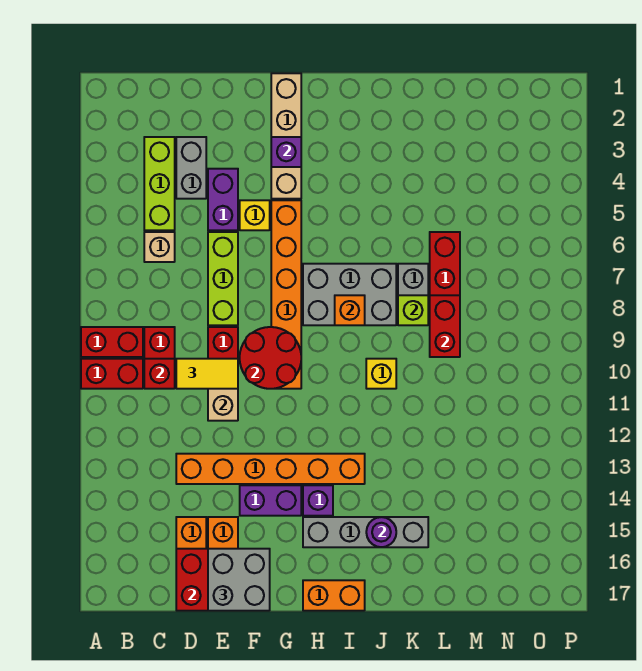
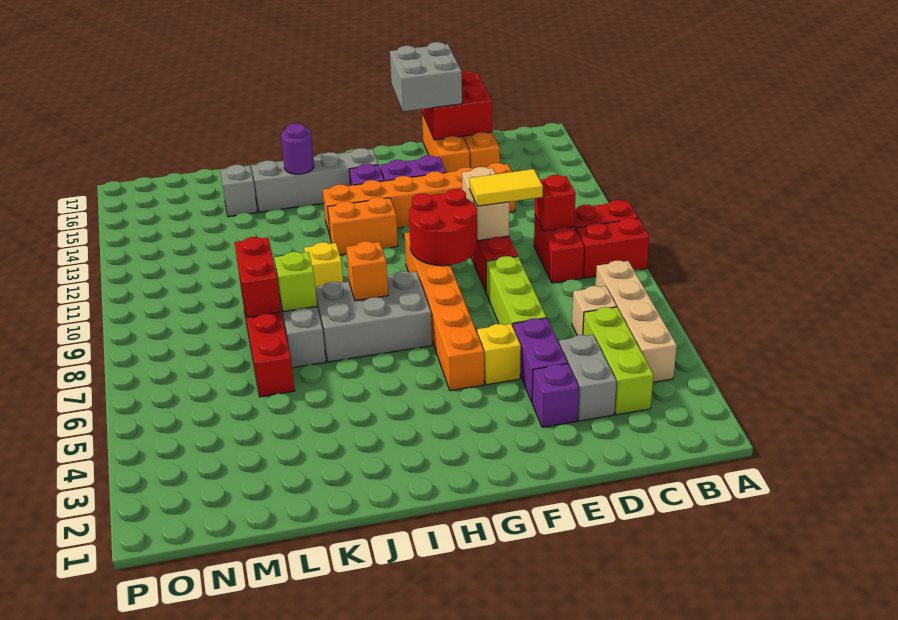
tan 1x4 brick [271,73,301,199] -> tan 1x4 brick moved to [596,261,677,382]
purple 1x1 brick [271,137,301,167] -> purple 1x1 brick moved to [532,364,579,427]
orange 1x2 brick [303,580,365,611] -> orange 1x2 brick moved to [328,197,398,255]
none -> grey 1x1 brick [220,165,257,217]

